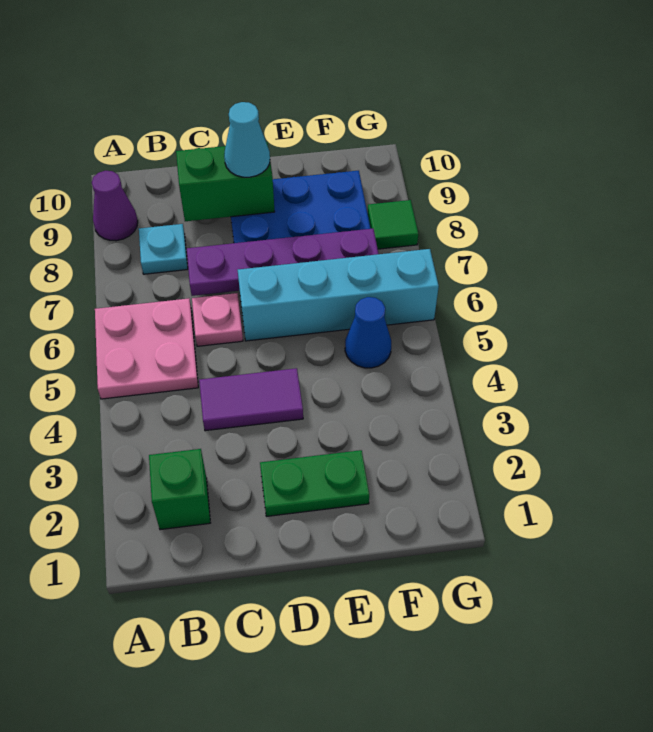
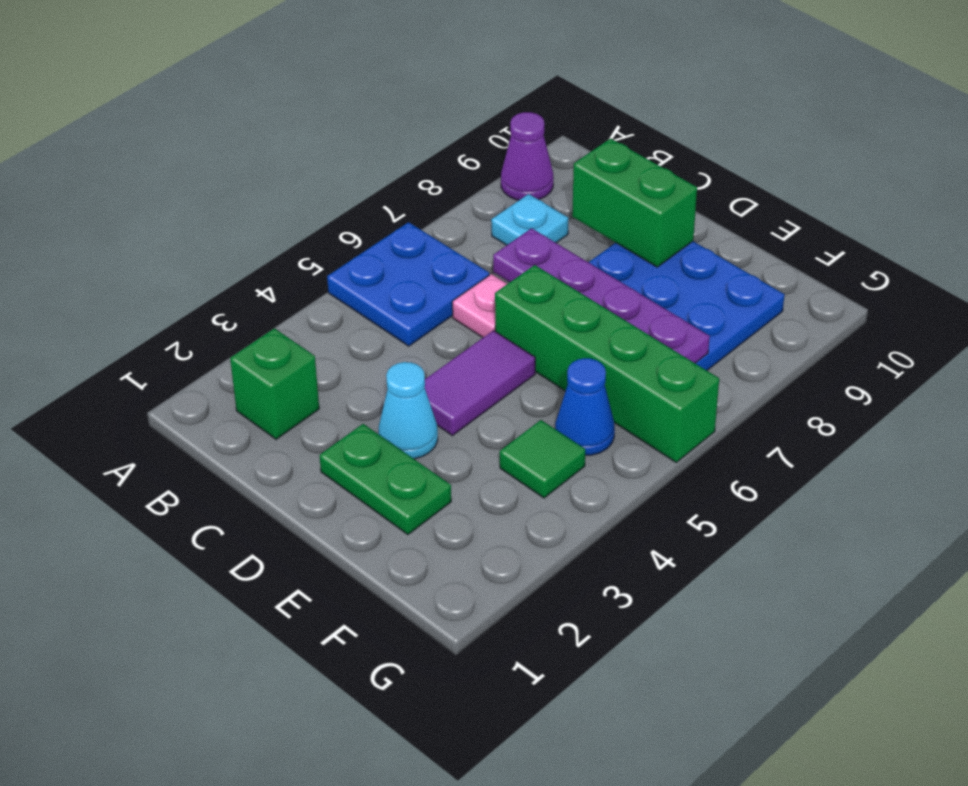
pink 2x2 plate [95,298,198,399] -> blue 2x2 plate [327,222,489,346]
purple 1x2 tile [199,368,303,431] -> purple 1x2 tile turned to [425,330,535,436]
cyan 1x4 brick [238,249,439,341] -> green 1x4 brick [495,265,719,462]
cyan 1x1 cone [224,102,270,177] -> cyan 1x1 cone moved to [378,362,438,459]
green 1x1 tile [368,200,418,249] -> green 1x1 tile moved to [500,420,585,498]

